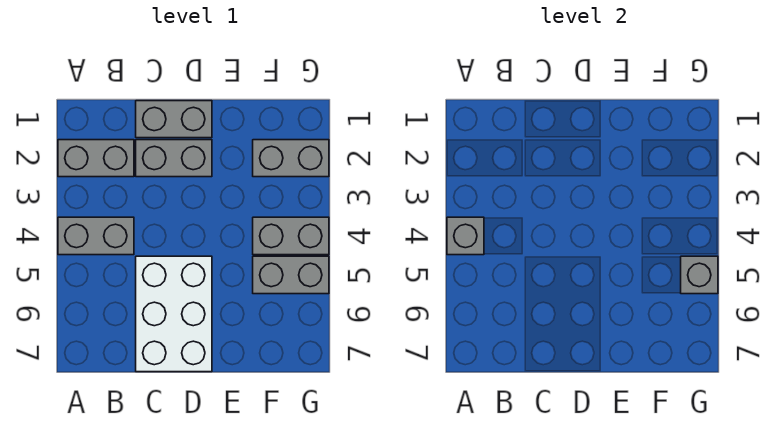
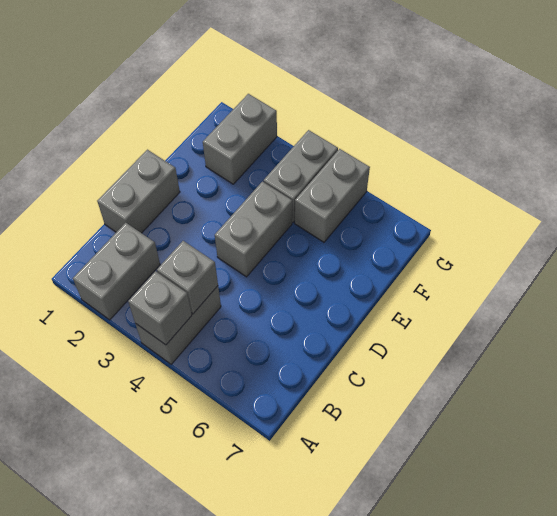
grey 1x2 brick [136,140,212,177] -> grey 1x2 brick moved to [215,182,292,277]
white 2x3 brick [136,256,212,372] -> none
grey 1x1 brick [681,256,718,294] -> grey 1x1 brick moved to [157,241,218,314]

